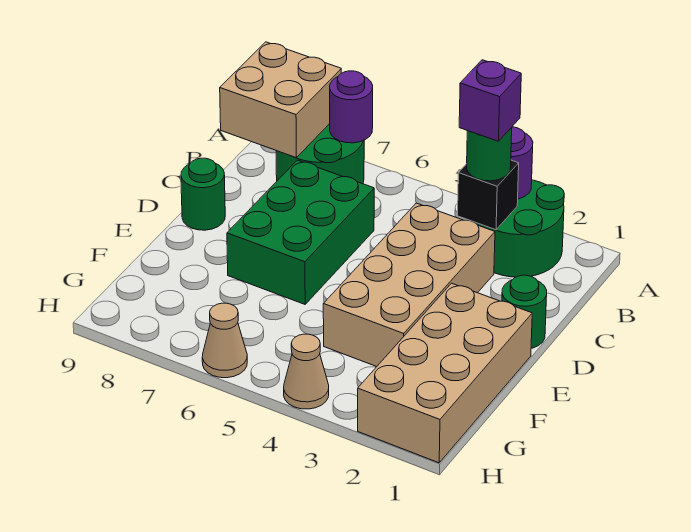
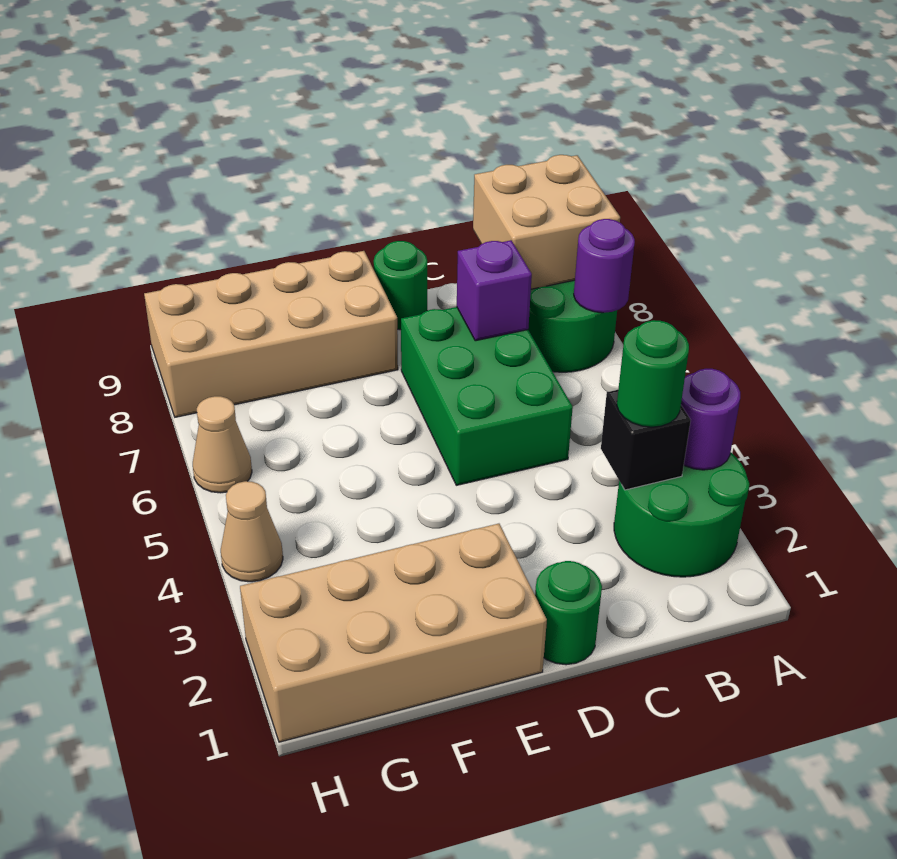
purple 1x1 brick [459,60,521,141] -> purple 1x1 brick moved to [457,240,532,341]
tan 2x4 brick [323,203,495,367] -> tan 2x4 brick moved to [144,251,398,417]
green 2x3 brick [227,160,374,304] -> green 2x3 brick turned to [401,307,573,485]

